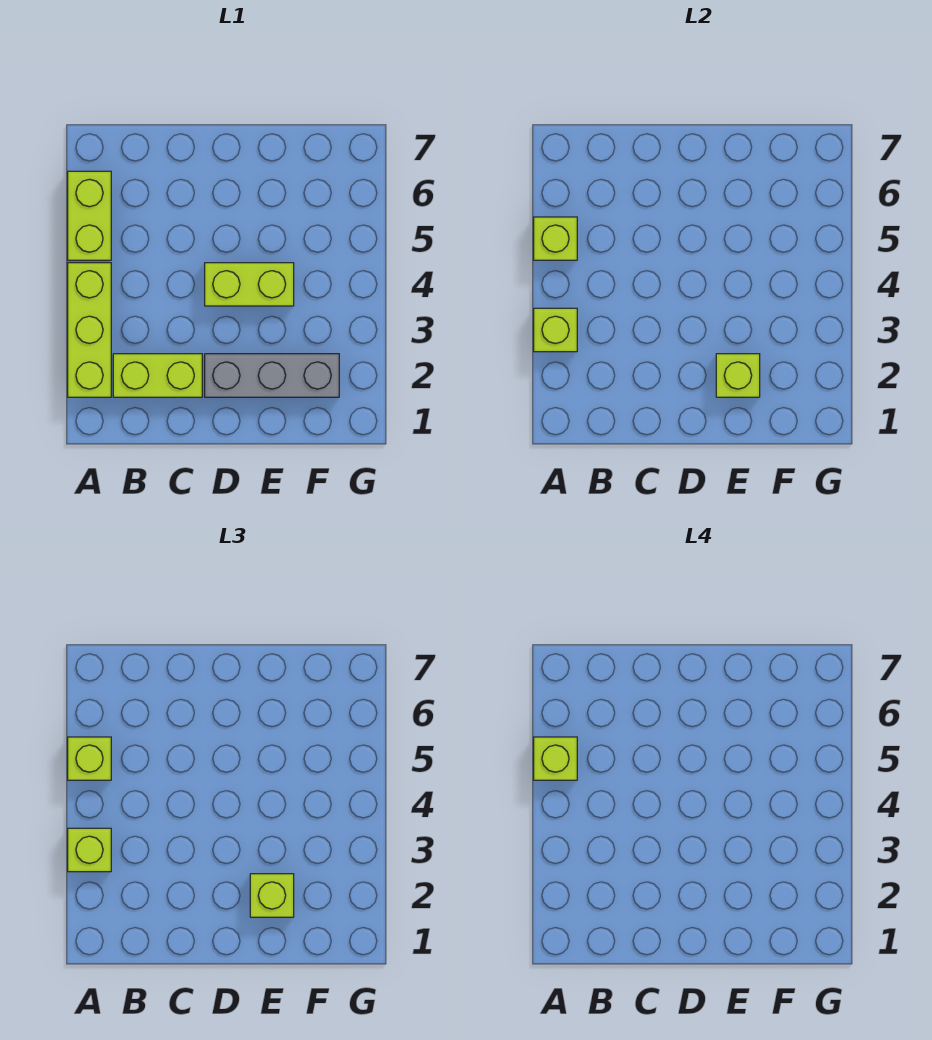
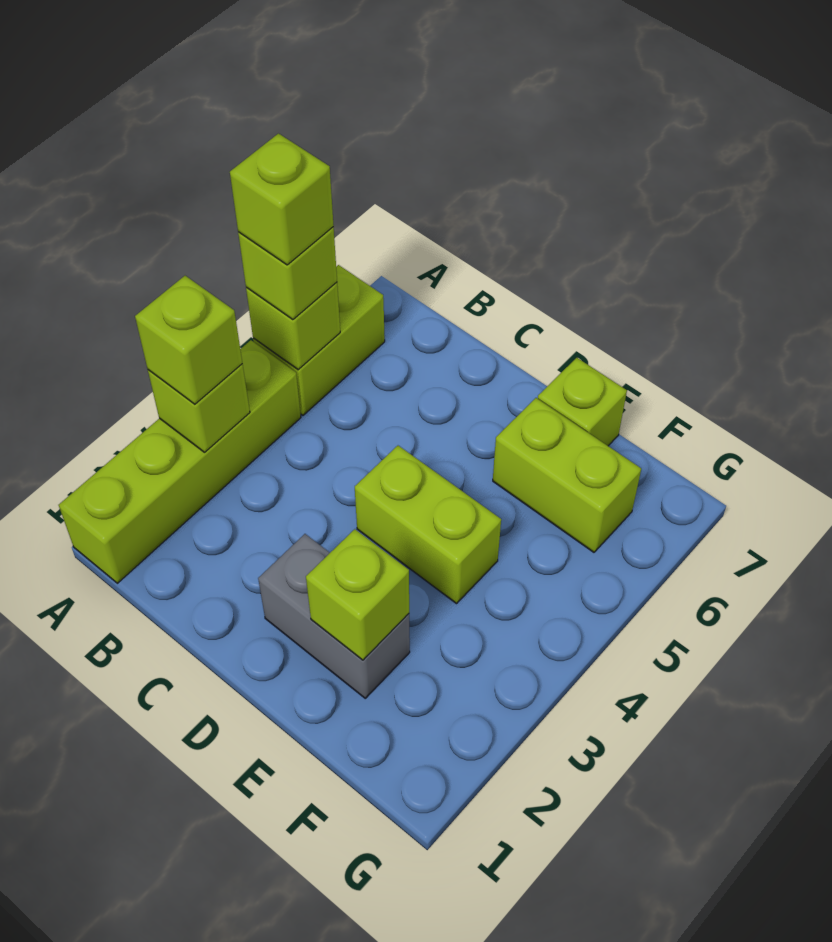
lime 1x3 brick [68,263,111,397] -> lime 1x4 brick [59,340,301,583]
lime 1x2 brick [113,354,202,397] -> lime 1x2 brick moved to [493,398,641,552]
grey 1x3 brick [205,354,339,397] -> grey 1x2 brick [258,534,410,698]
lime 1x1 brick [250,874,294,917] -> lime 1x1 brick moved to [538,358,627,446]

